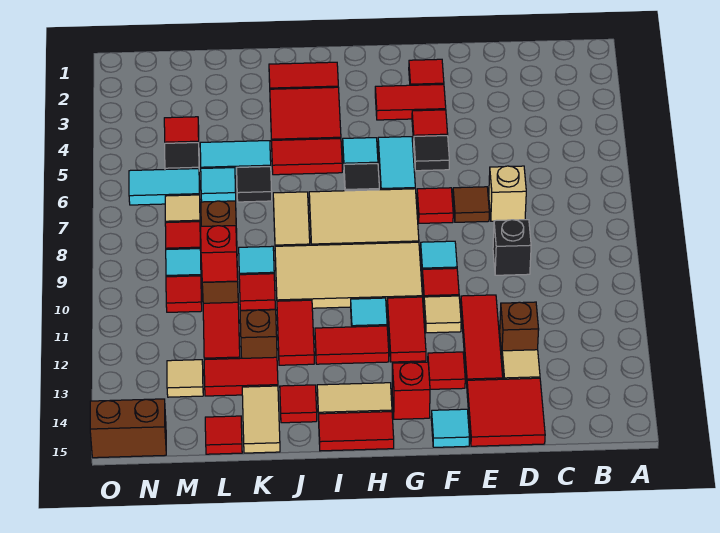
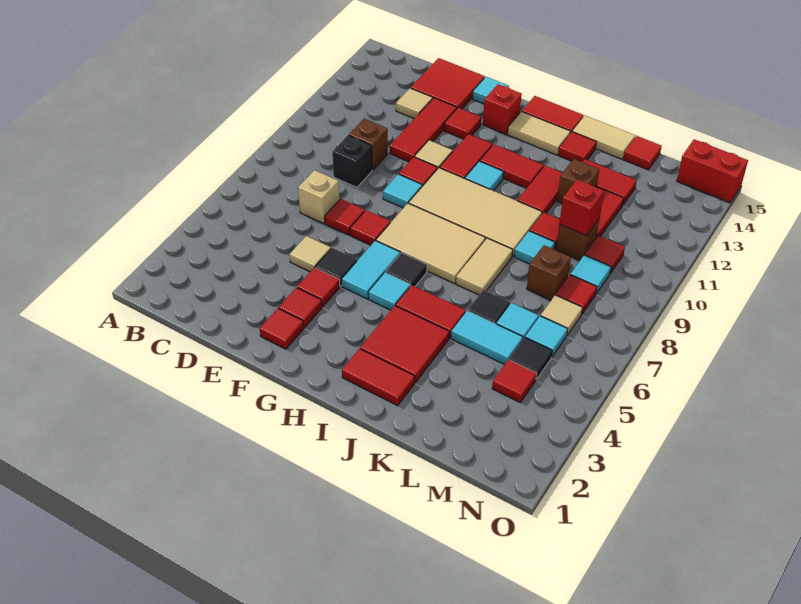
brown 1x1 brick [500,302,539,354] -> brown 1x1 brick moved to [349,119,388,170]
brown 1x1 tile [453,187,489,222] -> red 1x1 tile [325,199,365,235]
red 1x2 tile [375,84,446,120] -> red 1x1 tile [279,288,322,328]
tan 1x2 tile [242,386,280,453] -> tan 1x2 tile turned to [572,116,635,159]
cyan 1x2 tile [129,169,200,205] -> cyan 1x1 tile [525,316,568,357]
tan 1x1 tile [167,360,203,397] -> tan 1x1 tile moved to [289,236,331,272]
brown 1x2 brick [90,399,166,458] -> red 1x2 brick [677,139,748,203]

